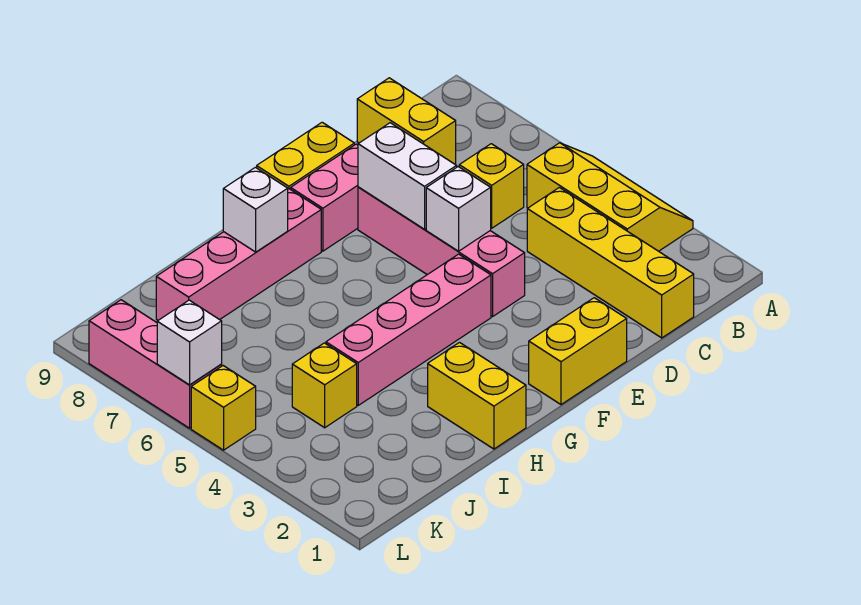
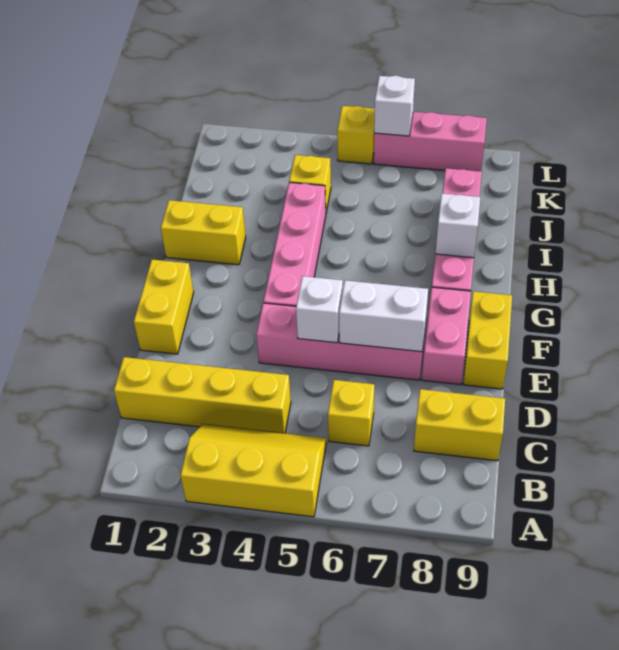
yellow 2x3 slope [527,143,693,251] -> yellow 2x3 slope turned to [180,424,326,517]

